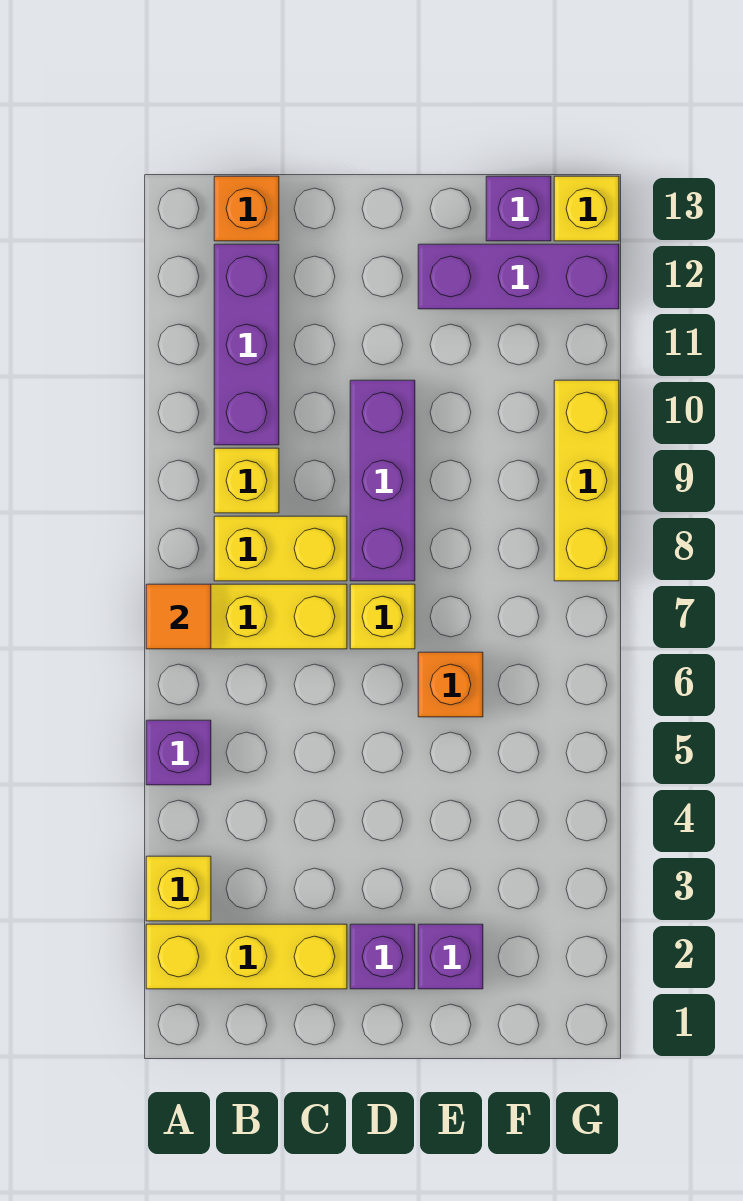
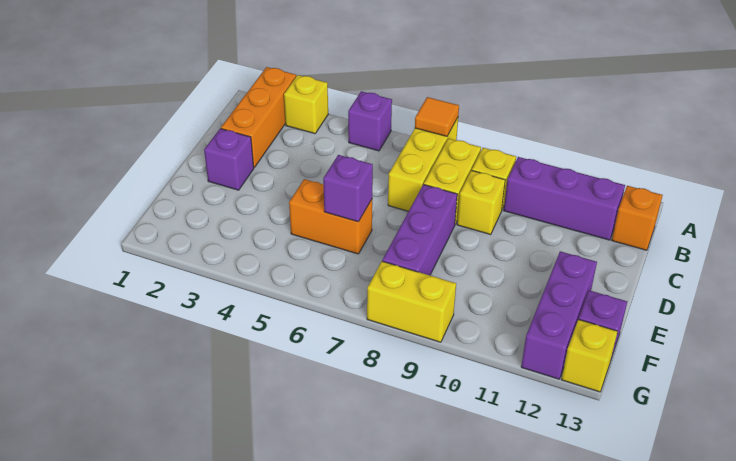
yellow 1x3 brick [146,924,347,989] -> orange 1x3 brick [221,67,296,167]
yellow 1x1 brick [350,584,415,649] -> yellow 1x1 brick moved to [457,171,505,235]
purple 1x3 brick [350,380,415,581] -> purple 1x3 brick turned to [382,185,457,275]
purple 1x1 brick [418,924,483,989] -> purple 1x1 brick moved to [323,155,373,222]
orange 1x1 brick [418,652,483,717] -> orange 1x2 brick [289,179,372,254]
yellow 1x3 brick [554,380,619,581] -> yellow 1x2 brick [367,261,456,342]

